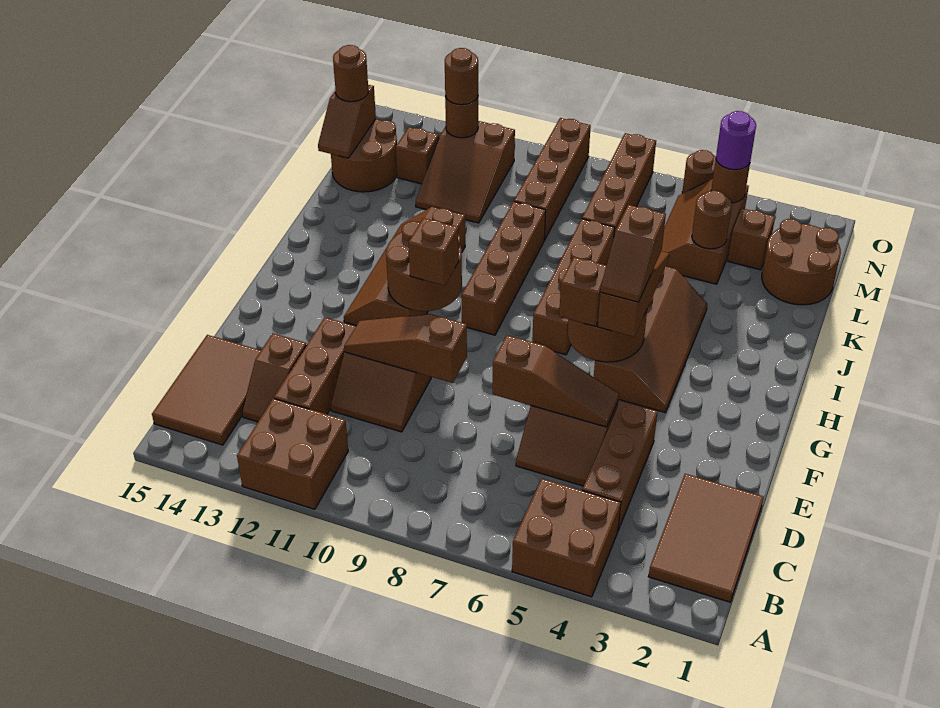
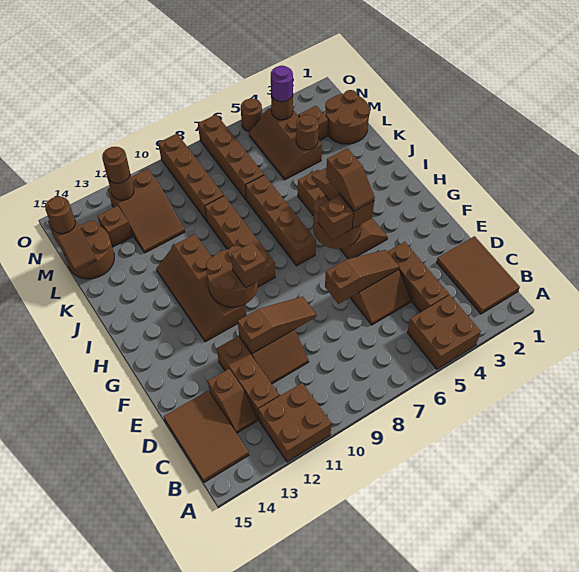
brown 1x3 slope [344,314,467,383] -> brown 1x3 slope turned to [238,297,316,354]

